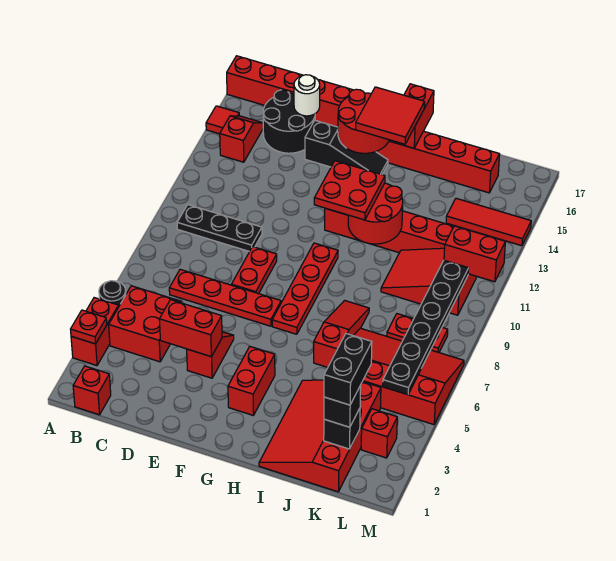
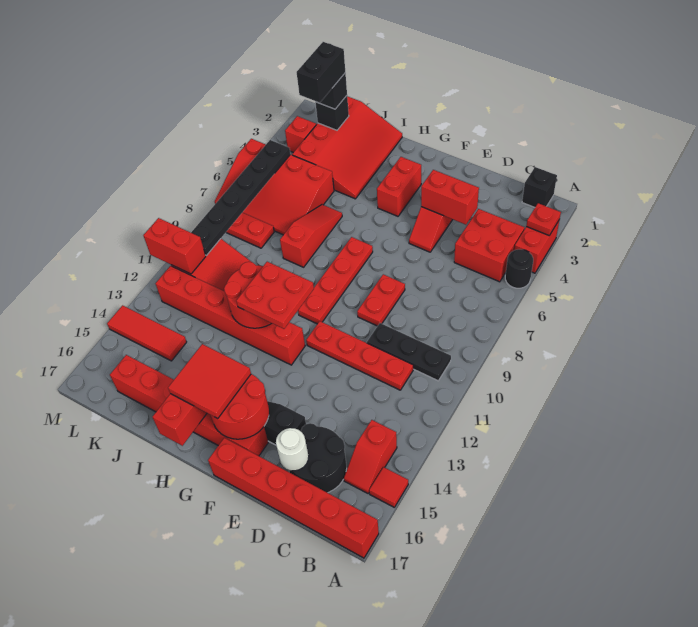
red 1x1 brick [73,366,111,415] -> black 1x1 brick [522,167,557,207]
red 1x4 plate [169,269,281,326] -> red 1x4 plate moved to [306,321,413,390]
red 1x3 slope [314,301,369,367] -> red 1x3 slope turned to [280,205,342,267]

